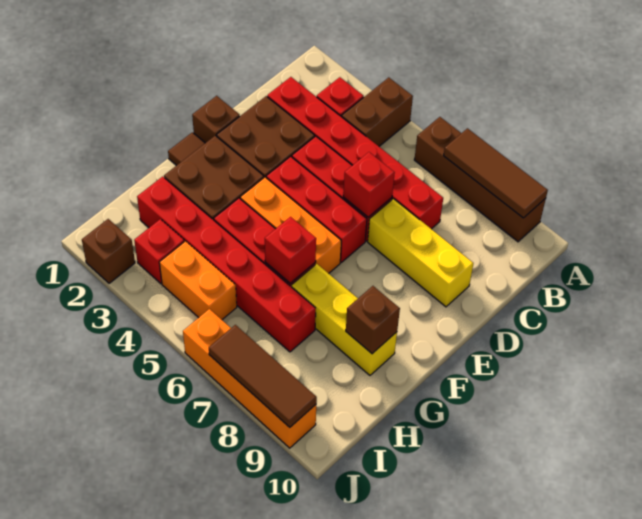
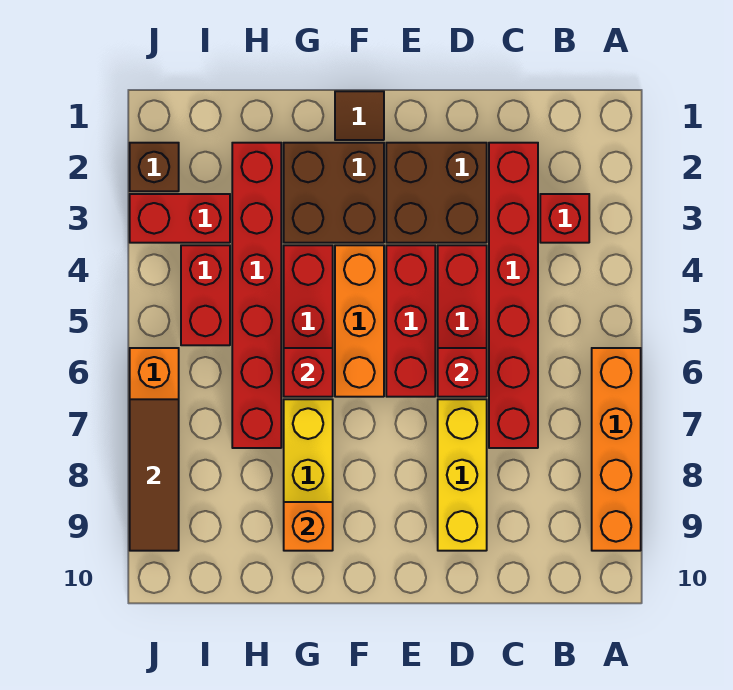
brown 1x2 brick [342,77,413,146] -> none
brown 1x4 brick [414,117,546,242] -> orange 1x4 brick [592,348,641,551]
brown 1x3 tile [444,128,548,218] -> none
brown 1x1 brick [192,96,240,143] -> none
brown 1x1 brick [346,286,400,354] -> orange 1x1 brick [284,502,333,551]
red 1x1 brick [134,219,184,284] -> red 1x2 brick [130,194,230,243]
orange 1x2 brick [159,241,237,320] -> red 1x2 brick [181,245,230,345]

